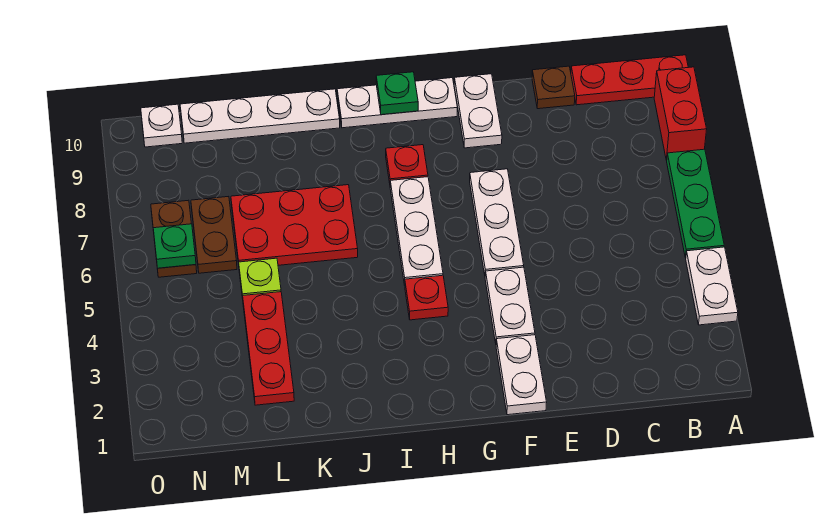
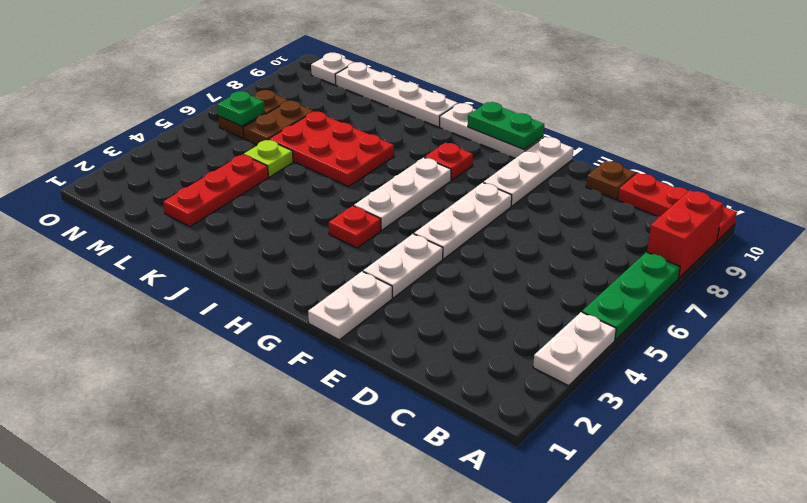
white 1x2 plate [454,74,502,148] -> white 1x3 plate [484,137,573,206]
green 1x1 plate [376,72,418,115] -> green 1x2 plate [468,102,544,150]

